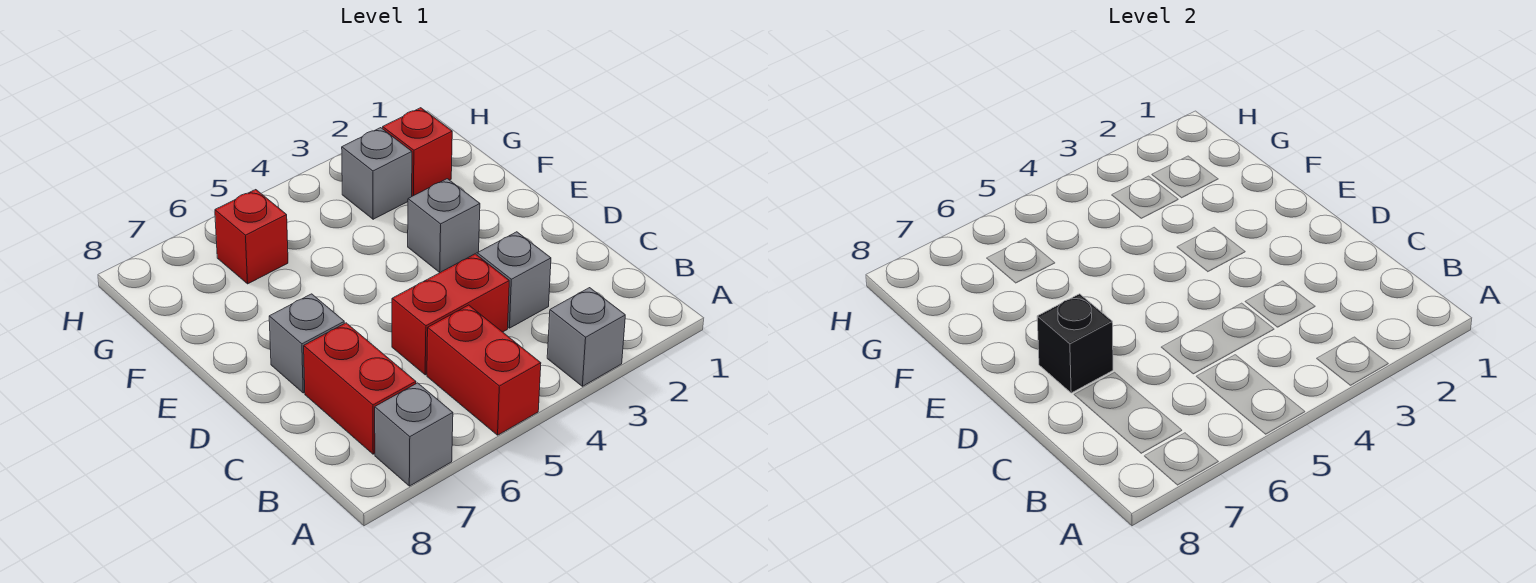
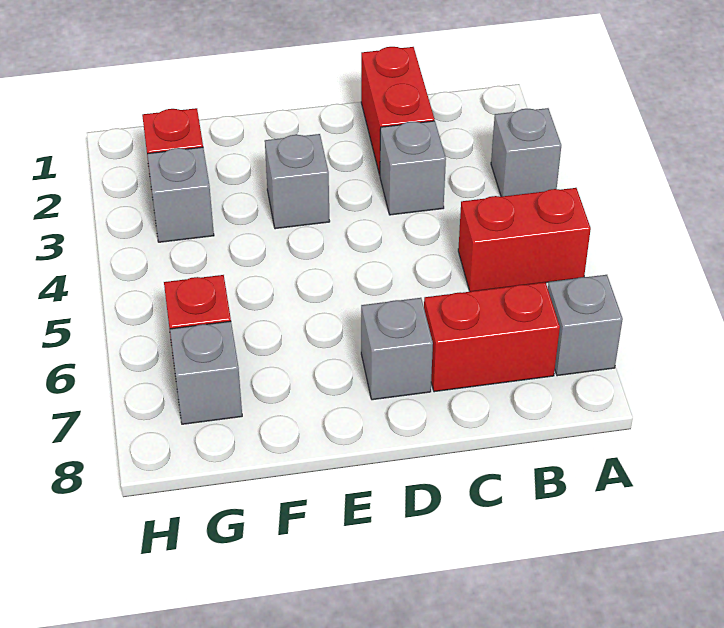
red 1x2 brick [392,254,509,375] -> red 1x2 brick moved to [361,47,435,175]
black 1x1 brick [1037,294,1113,393] -> none
none -> grey 1x1 brick [170,321,242,424]

